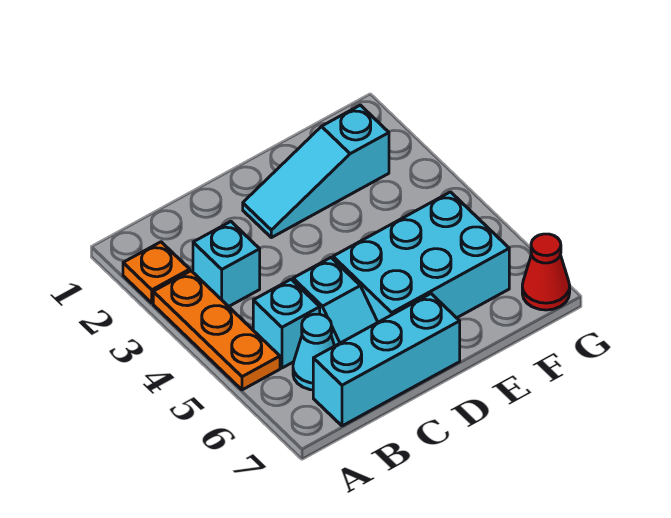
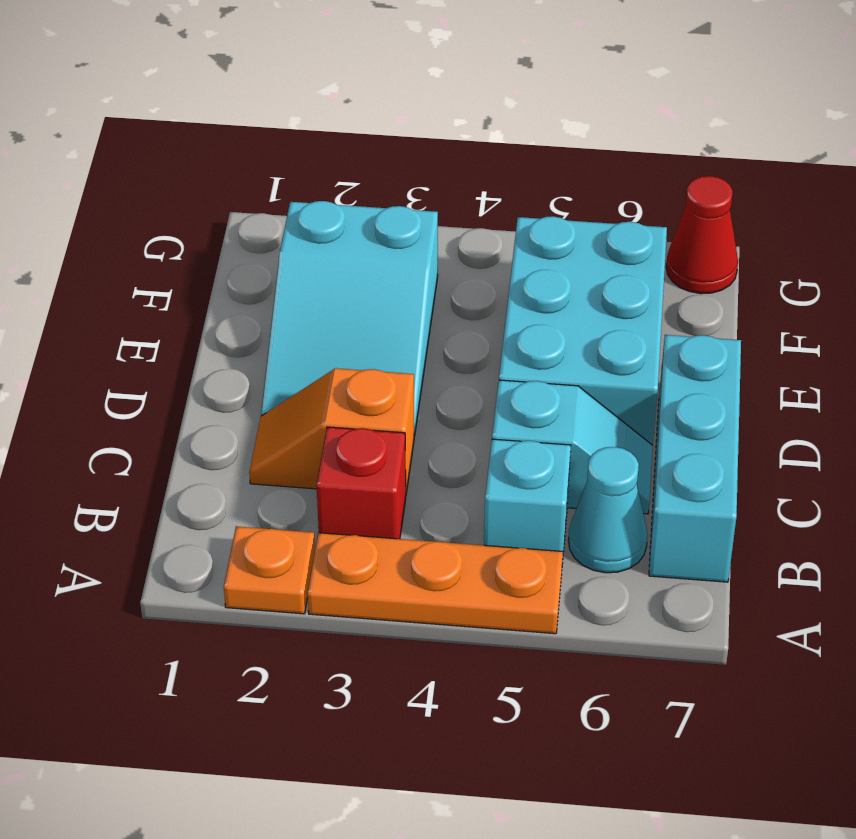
cyan 1x1 brick [193,222,260,307] -> red 1x1 brick [317,427,406,539]
none -> orange 1x2 slope [249,368,414,493]
cyan 1x3 slope [243,105,389,238] -> cyan 2x3 slope [261,201,438,437]

